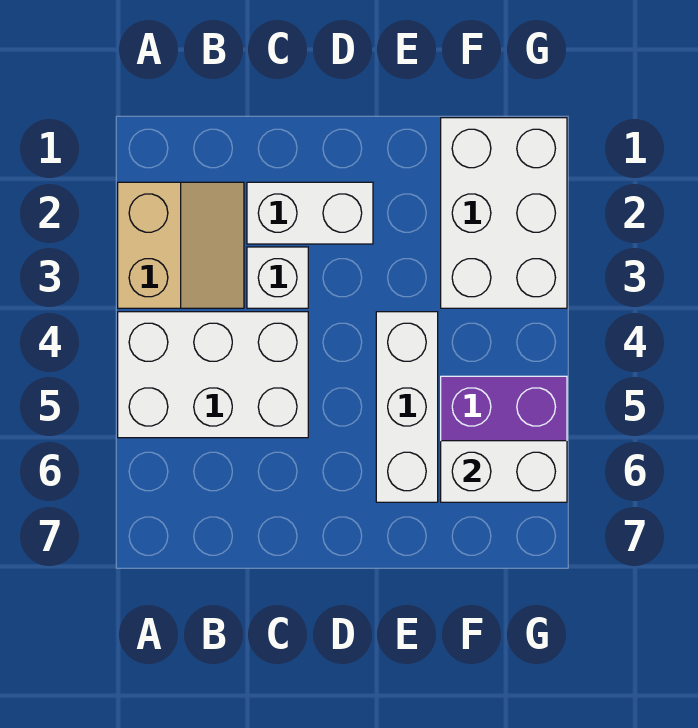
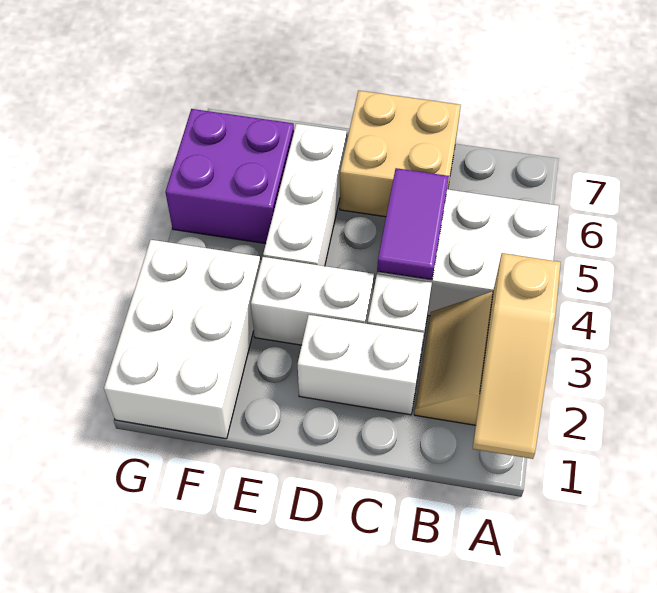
none -> tan 1x3 slope [473,253,561,459]
none -> purple 1x2 tile [377,168,449,280]
none -> tan 2x2 brick [340,91,461,217]
white 1x2 brick [441,441,567,502] -> white 1x2 brick moved to [251,257,374,345]

